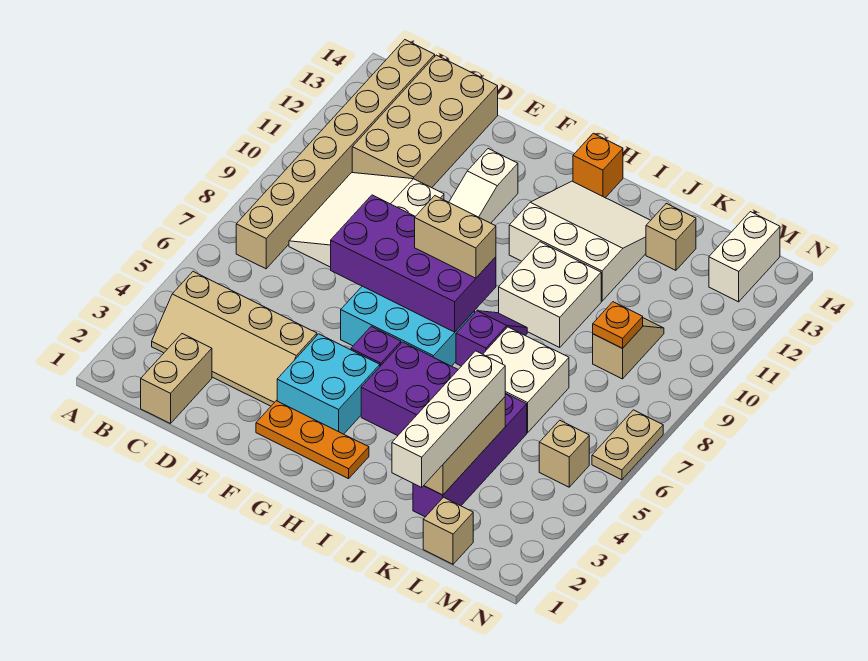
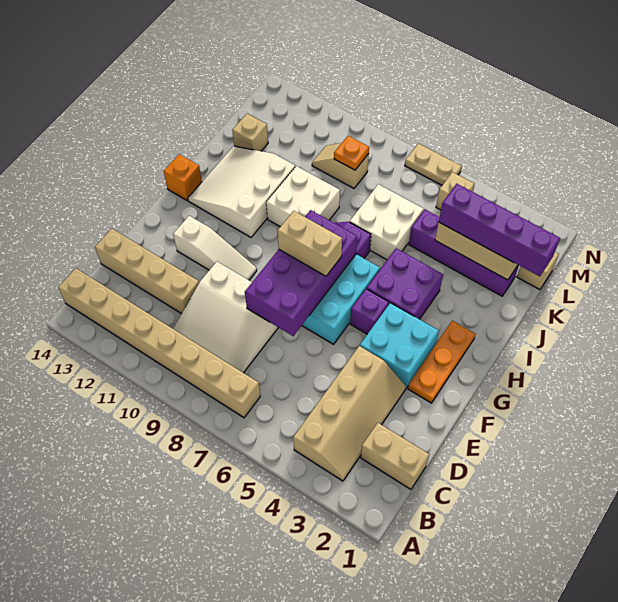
tan 2x4 brick [352,55,498,188] -> tan 1x4 brick [95,228,199,314]
tan 1x2 brick [415,196,496,278] -> tan 1x2 brick turned to [277,211,342,276]
white 1x4 brick [392,351,505,487] -> purple 1x4 brick [439,184,560,276]
white 1x2 brick [709,212,780,302] -> none

